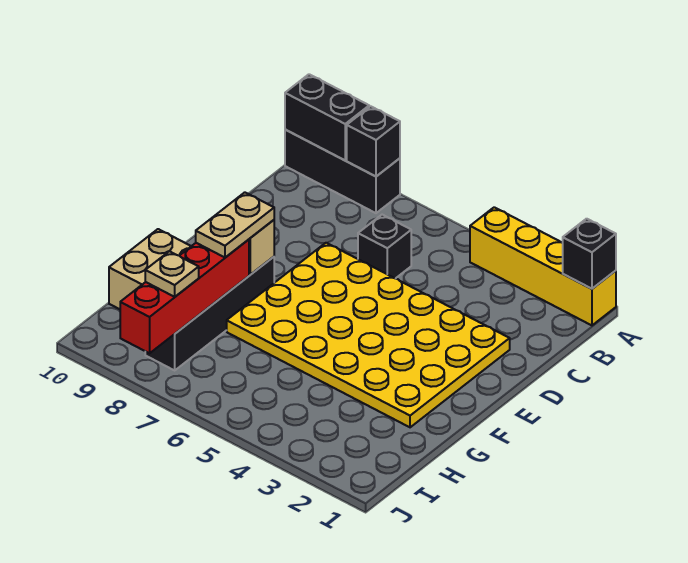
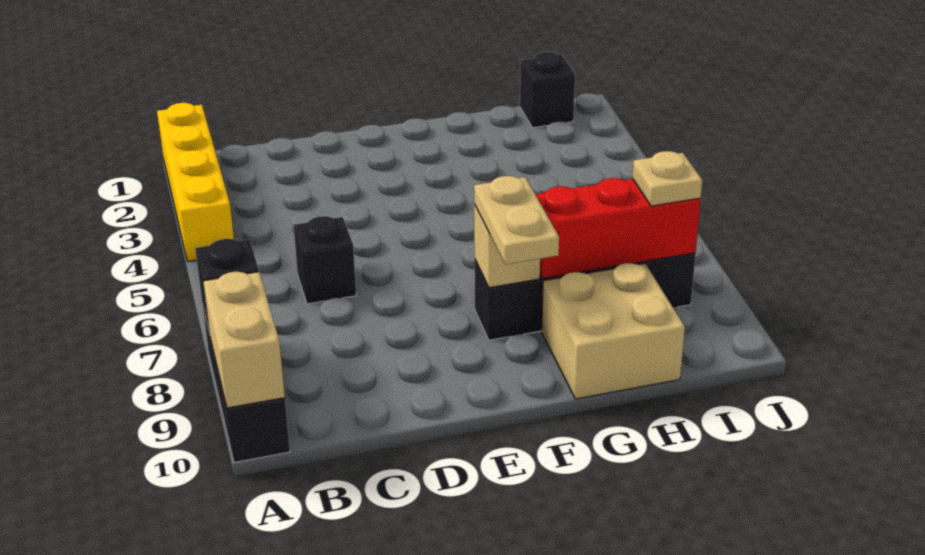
black 1x1 brick [563,219,616,289] -> black 1x1 brick moved to [520,52,575,128]
black 1x2 brick [285,74,369,160] -> tan 1x2 brick [203,272,285,408]
yellow 4x6 plate [227,243,510,427] -> none
tan 1x2 plate [196,192,274,258] -> tan 1x2 plate turned to [474,176,559,264]
red 1x4 brick [120,239,249,353] -> red 1x3 brick [535,178,701,279]

